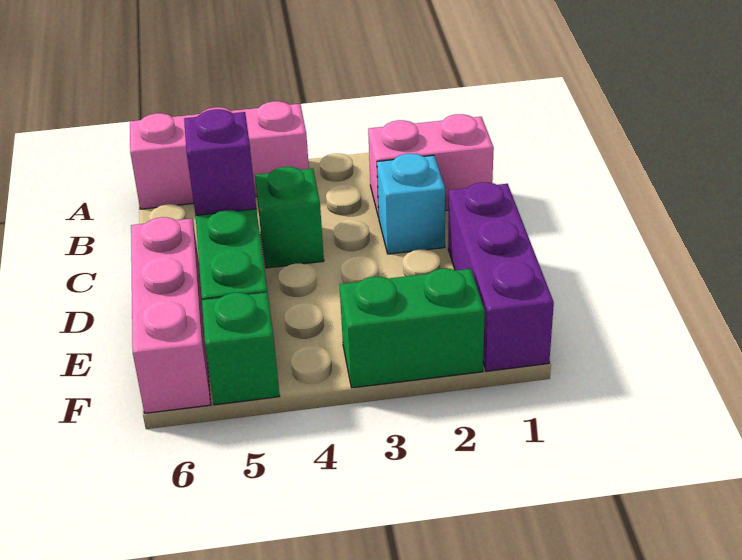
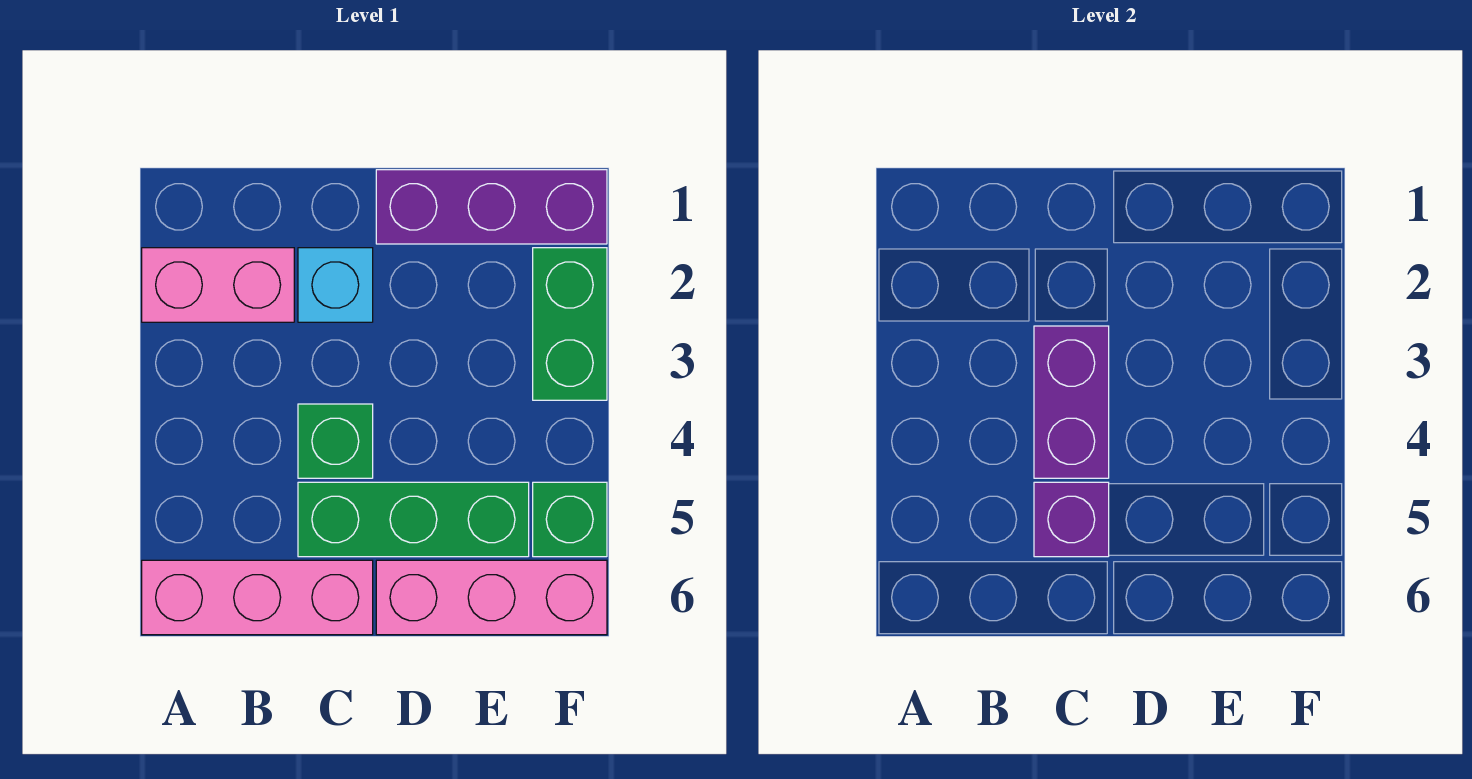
pink 1x3 brick [130,101,309,209] -> pink 1x3 brick turned to [142,560,373,635]
pink 1x2 brick [368,114,494,218] -> pink 1x2 brick turned to [142,248,294,322]
none -> purple 1x2 brick [1034,326,1109,478]

